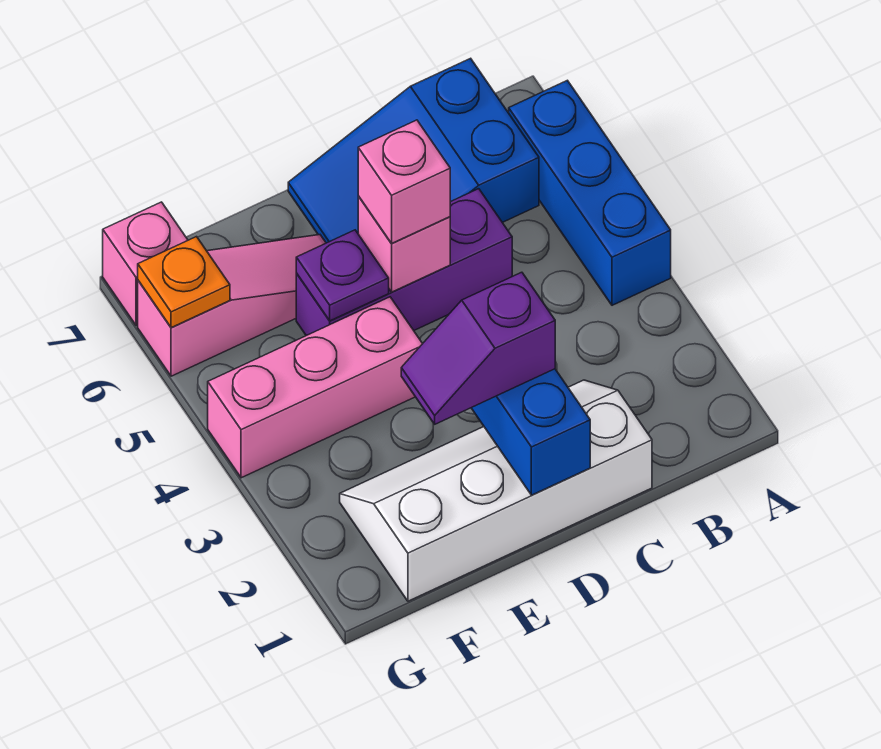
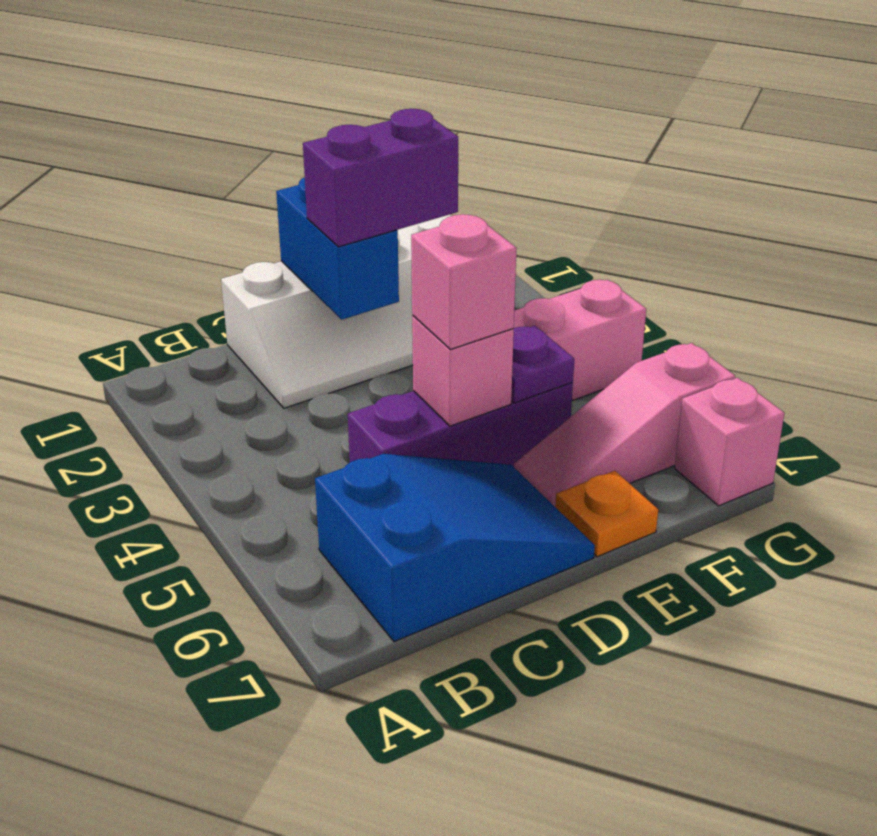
blue 1x3 brick [509,80,671,305] -> none
purple 1x2 slope [401,272,555,424] -> purple 1x2 brick [303,109,458,247]
orange 1x1 plate [138,237,230,328] -> orange 1x1 plate moved to [555,471,658,557]

